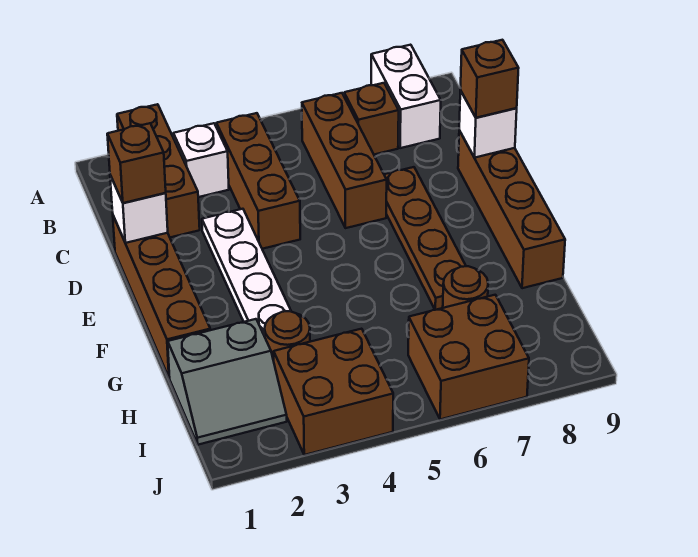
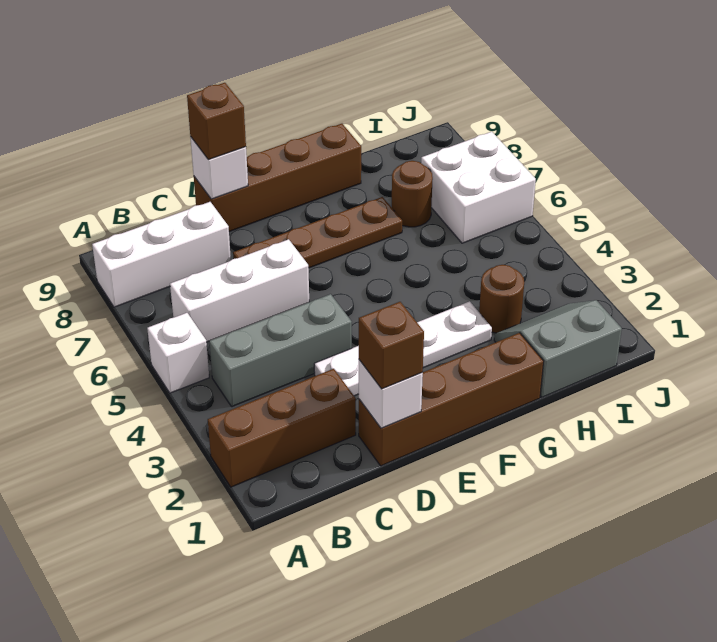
white 1x2 brick [371,45,441,148] -> white 1x3 brick [92,202,231,307]
white 1x1 brick [173,123,229,197] -> white 1x1 brick moved to [147,313,209,393]
brown 1x3 brick [216,113,300,249] -> grey 1x3 brick [209,294,352,407]
brown 1x3 brick [302,93,387,228] -> white 1x3 brick [170,239,309,342]
brown 1x1 brick [344,83,399,155] -> none
grey 2x2 slope [168,319,287,445] -> grey 2x2 slope turned to [494,300,622,397]
brown 2x2 brick [274,329,393,455] -> none
brown 2x2 brick [408,295,529,419] -> white 2x2 brick [421,132,536,243]

